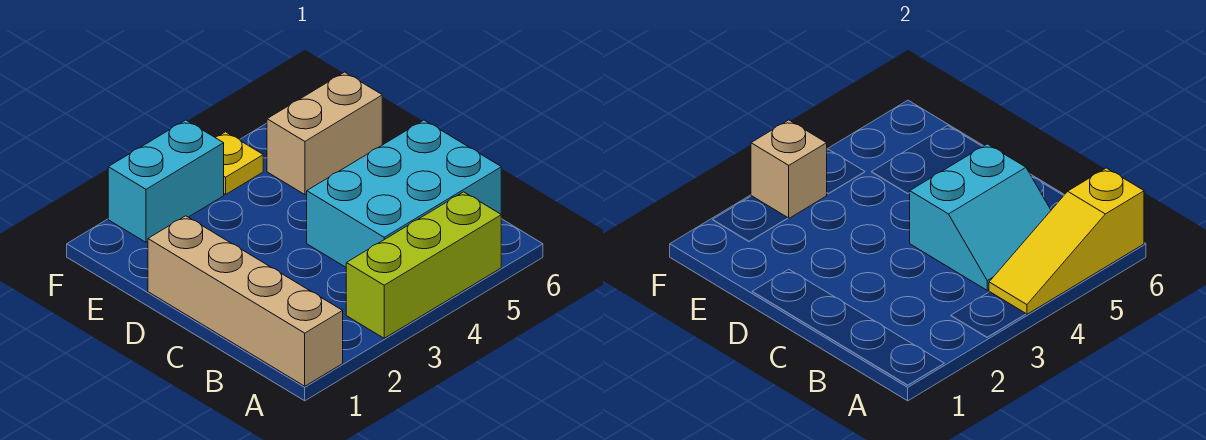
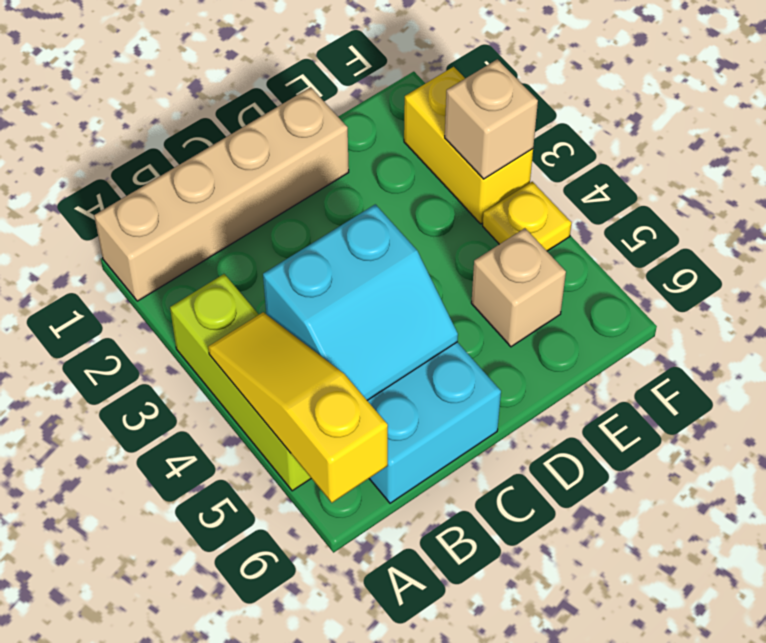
cyan 2x2 slope [910,144,1051,290] -> cyan 2x2 slope turned to [263,204,458,400]
tan 1x2 brick [267,72,382,195] -> tan 1x1 brick [471,228,566,347]
cyan 1x2 brick [108,120,224,242] -> yellow 1x2 brick [404,67,533,224]

